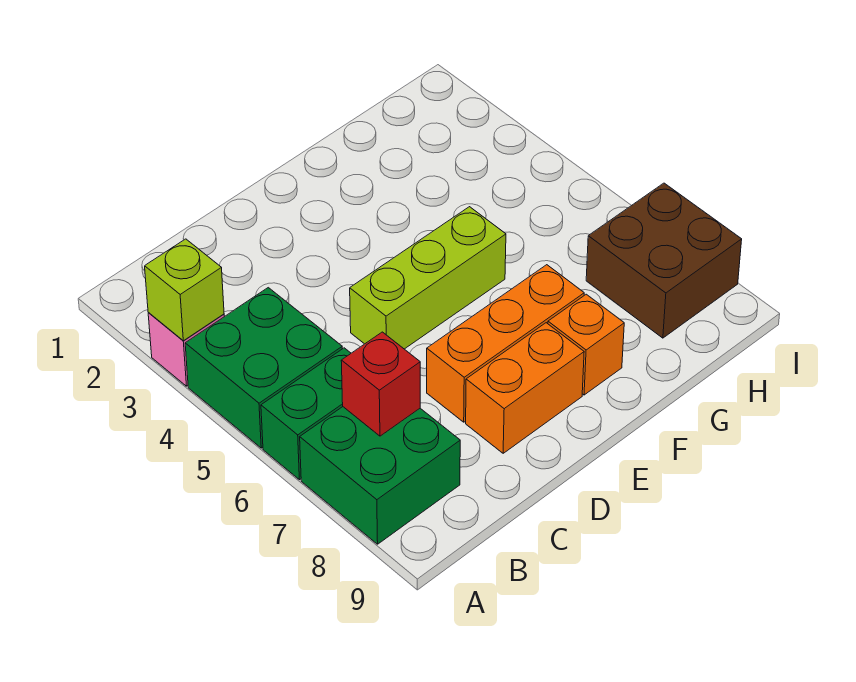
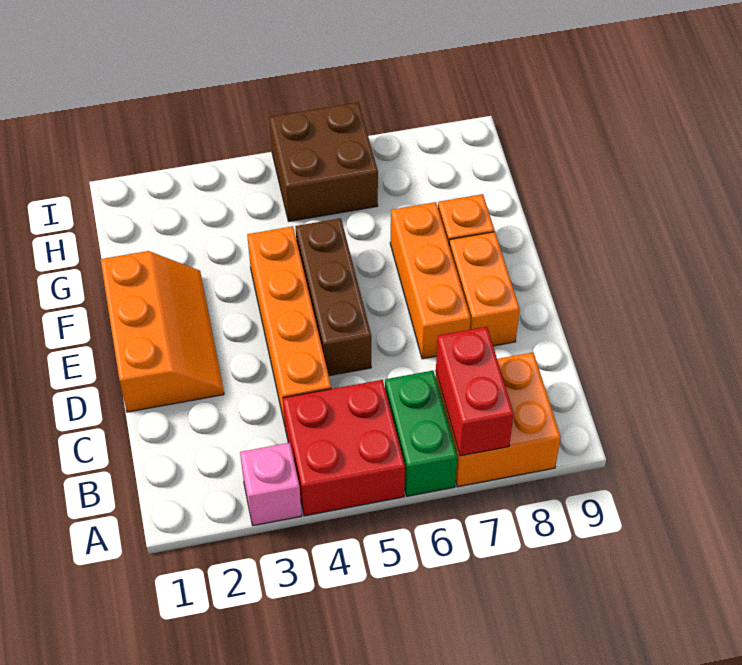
lime 1x1 brick [145,239,224,341] -> none
green 2x2 brick [185,288,342,448] -> red 2x2 brick [283,380,405,516]
green 2x2 brick [300,407,460,544] -> orange 2x2 brick [435,352,561,487]
red 1x1 brick [341,332,420,436] -> red 1x2 brick [436,327,514,456]
none -> orange 1x4 brick [247,226,331,425]
none -> orange 2x3 slope [101,251,224,412]
lime 1x3 brick [350,207,506,349] -> brown 1x3 brick [295,218,371,376]
brown 2x2 brick [586,183,742,338] -> brown 2x2 brick moved to [269,102,378,221]

